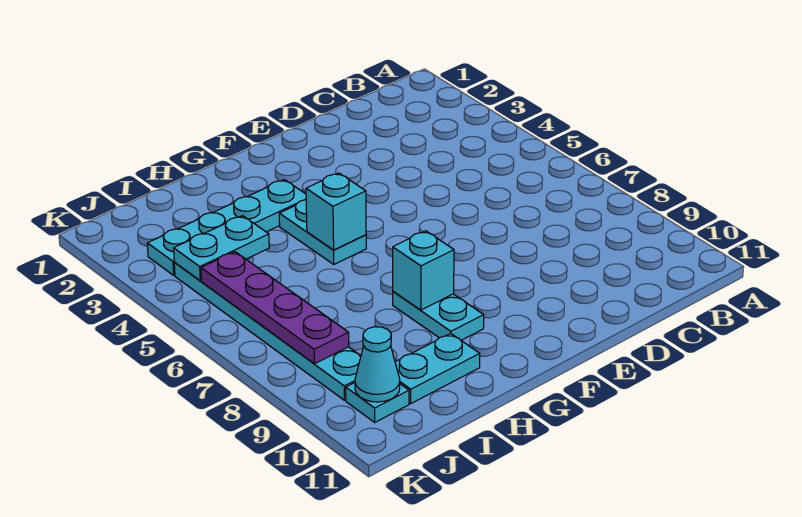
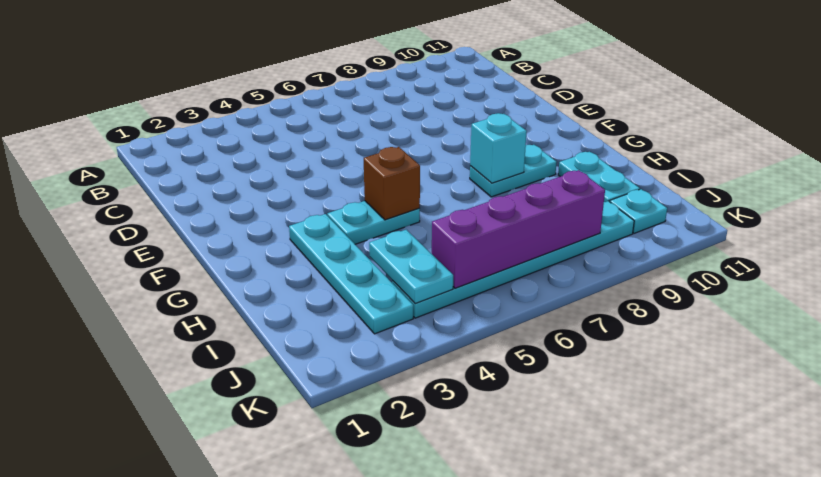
cyan 1x1 brick [306,173,366,250] -> brown 1x1 brick [364,147,420,220]
purple 1x4 plate [201,252,349,364] -> purple 1x4 brick [432,170,605,289]
cyan 1x1 cone [355,327,400,402] -> none

